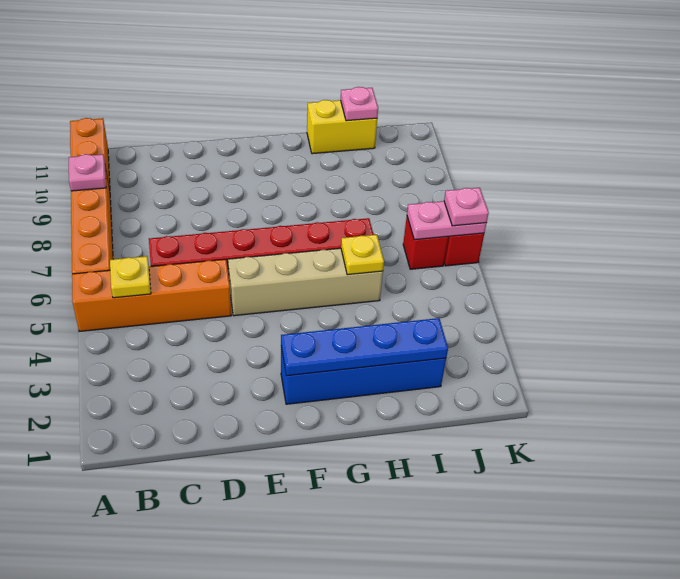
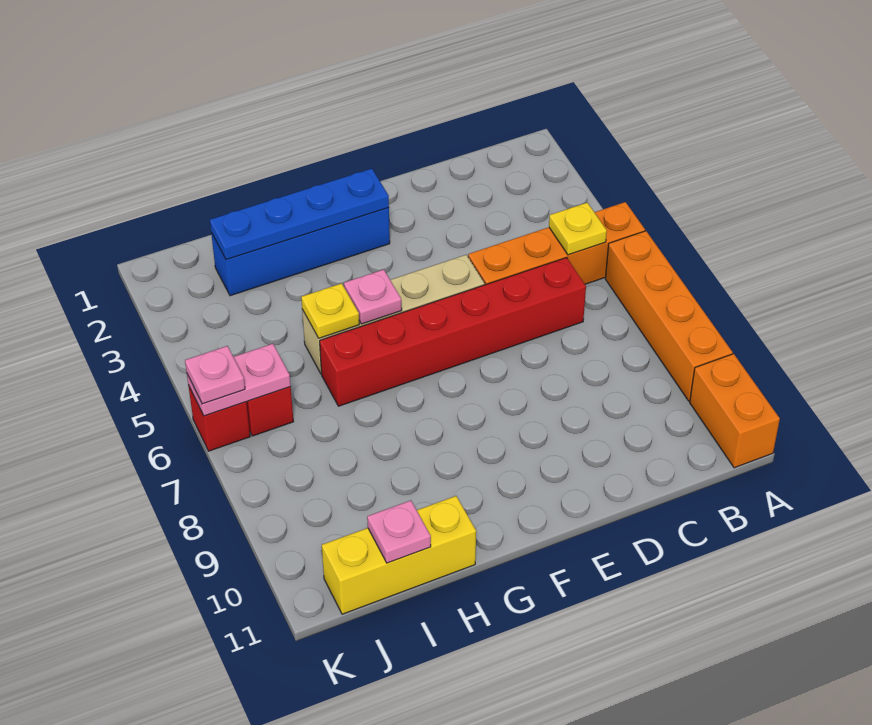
pink 1x1 plate [69,154,106,191] -> pink 1x1 plate moved to [344,269,402,324]
yellow 1x2 brick [307,100,377,154] -> yellow 1x3 brick [322,496,476,614]

